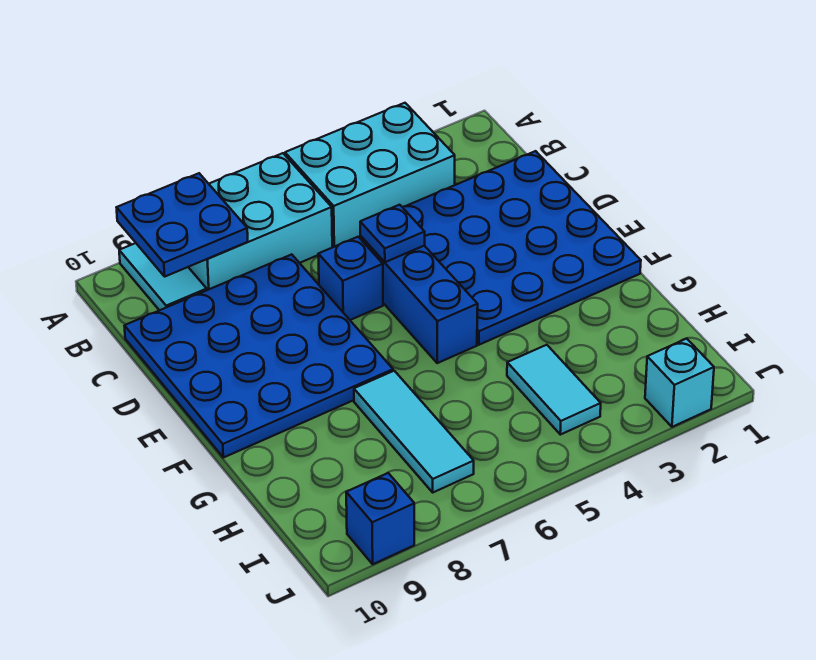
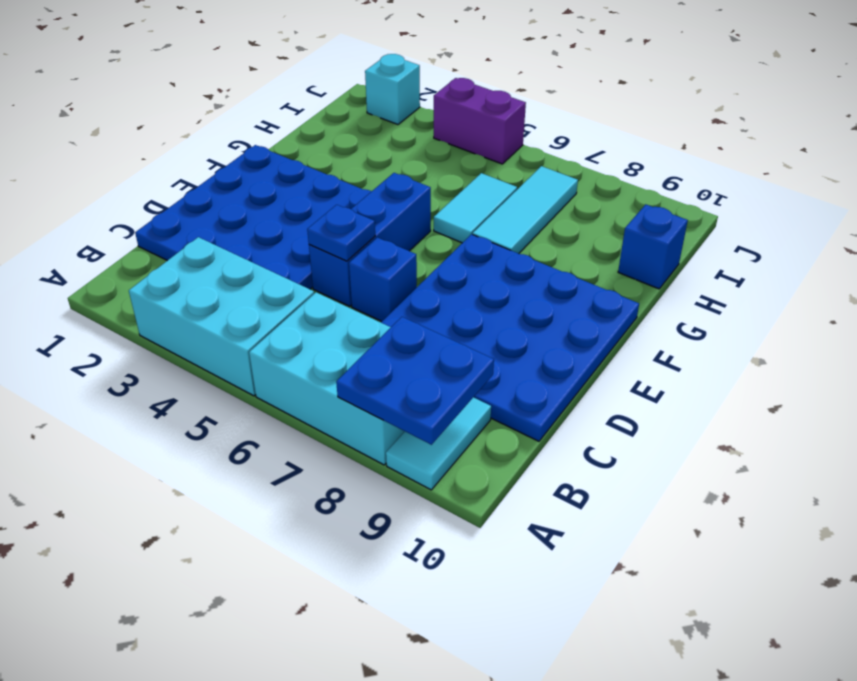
cyan 1x2 tile [507,345,601,435] -> cyan 1x2 tile moved to [434,173,517,243]
none -> purple 1x2 brick [434,78,526,164]
blue 1x1 brick [346,473,414,564] -> blue 1x1 brick moved to [618,205,688,289]

